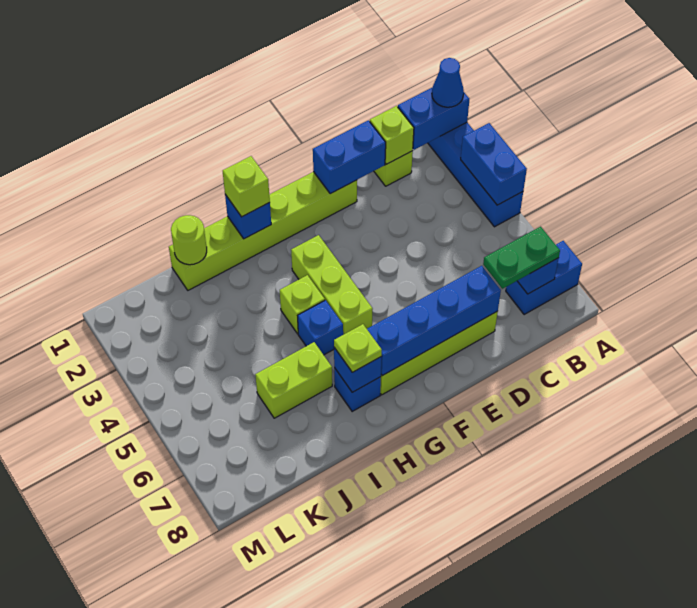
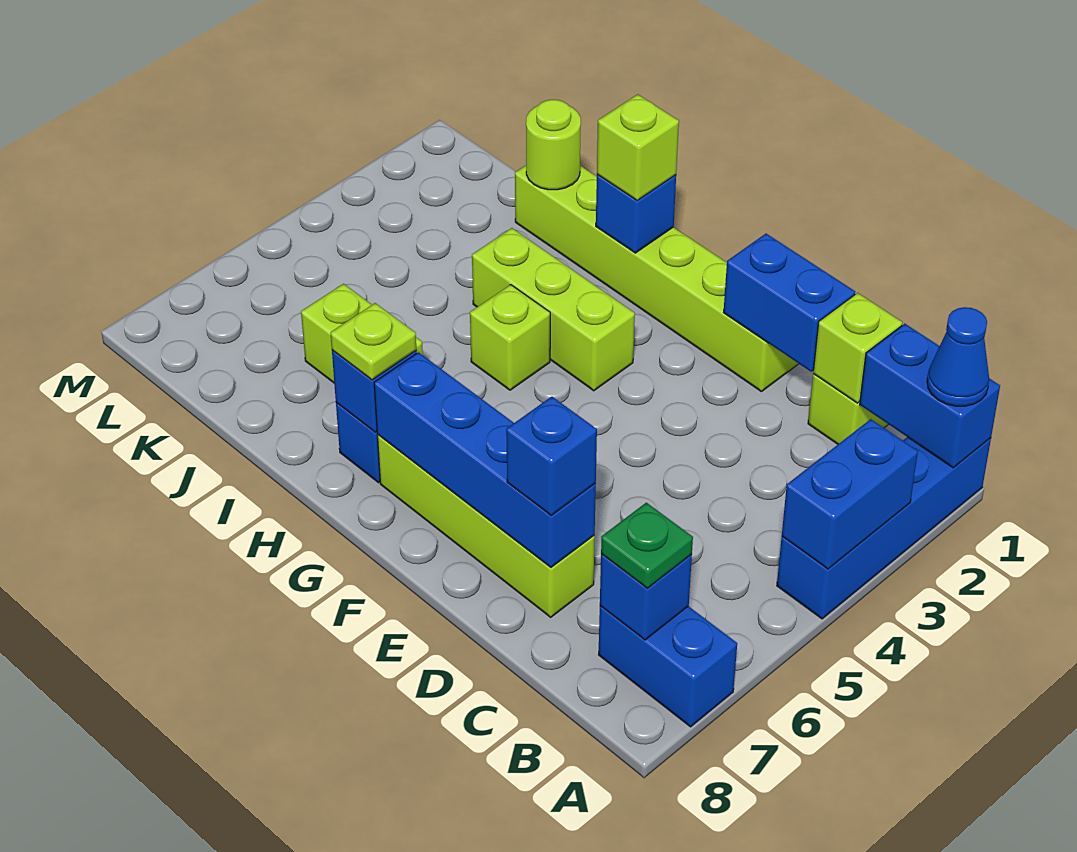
green 1x2 plate [483,227,560,289] -> green 1x1 plate [601,503,693,588]
lime 1x3 brick [291,235,373,335] -> lime 1x3 brick turned to [472,228,635,391]
blue 1x1 brick [298,300,343,355] -> blue 1x1 brick moved to [506,397,597,515]

